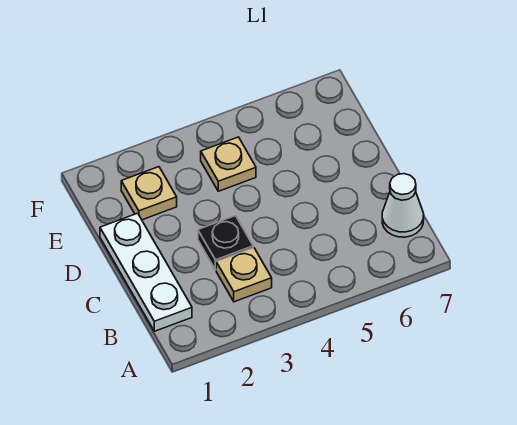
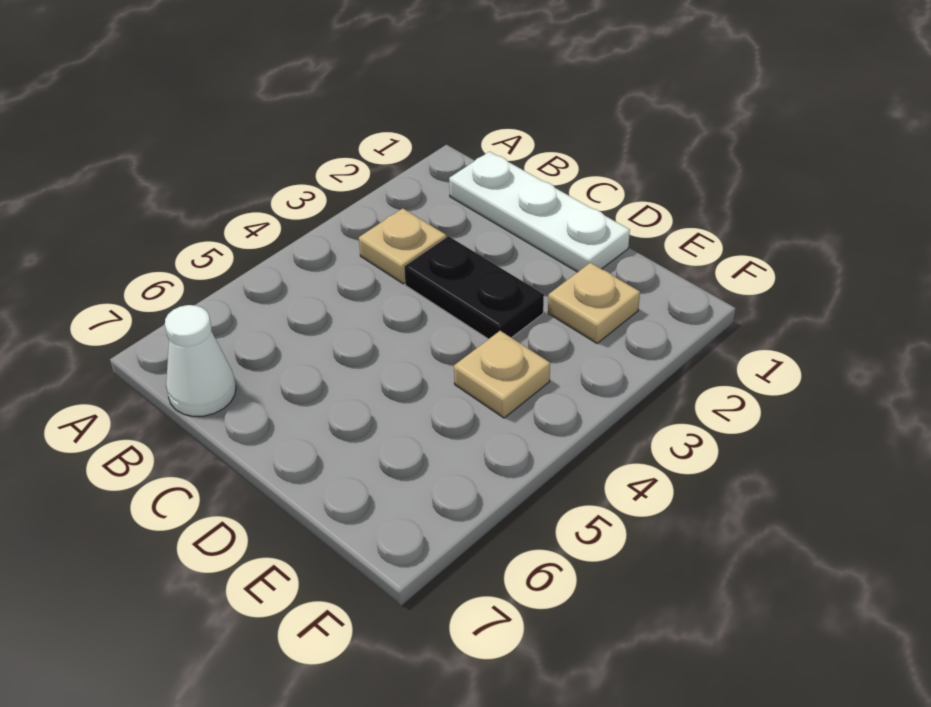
black 1x1 plate [198,216,253,270] -> black 1x2 plate [404,236,544,339]

